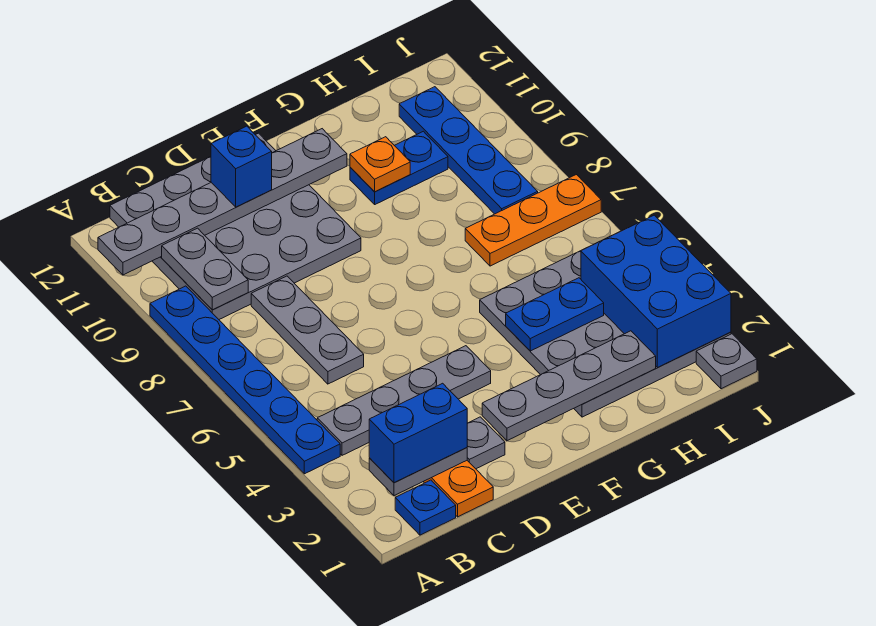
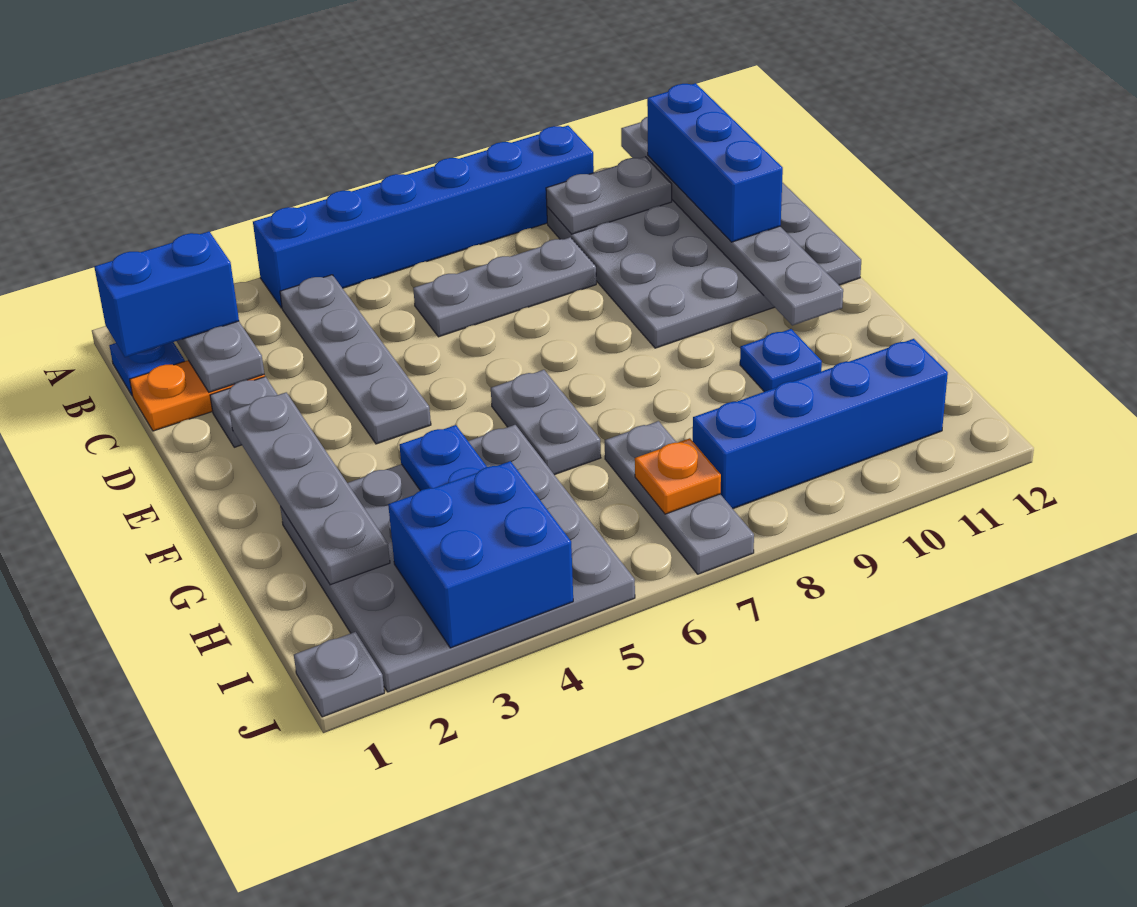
blue 1x6 plate [150,286,340,474] -> blue 1x6 brick [253,126,594,308]
blue 1x2 brick [369,383,467,483] -> blue 1x2 brick turned to [94,232,239,357]
blue 1x1 brick [211,126,272,207] -> blue 1x3 brick [647,83,783,242]
none -> grey 1x2 plate [491,370,601,475]
blue 1x2 plate [350,131,448,204] -> blue 1x1 plate [740,329,822,392]
orange 1x1 plate [350,137,410,192] -> orange 1x1 plate moved to [635,438,721,514]
orange 1x3 plate [465,175,601,266] -> grey 1x3 plate [605,421,754,574]
blue 2x3 brick [581,215,731,368] -> blue 2x2 brick [388,461,573,648]
blue 1x4 plate [399,87,538,214] -> blue 1x4 brick [693,339,948,509]

